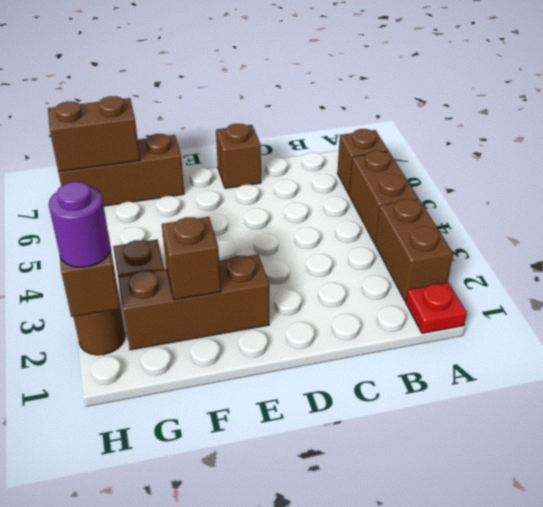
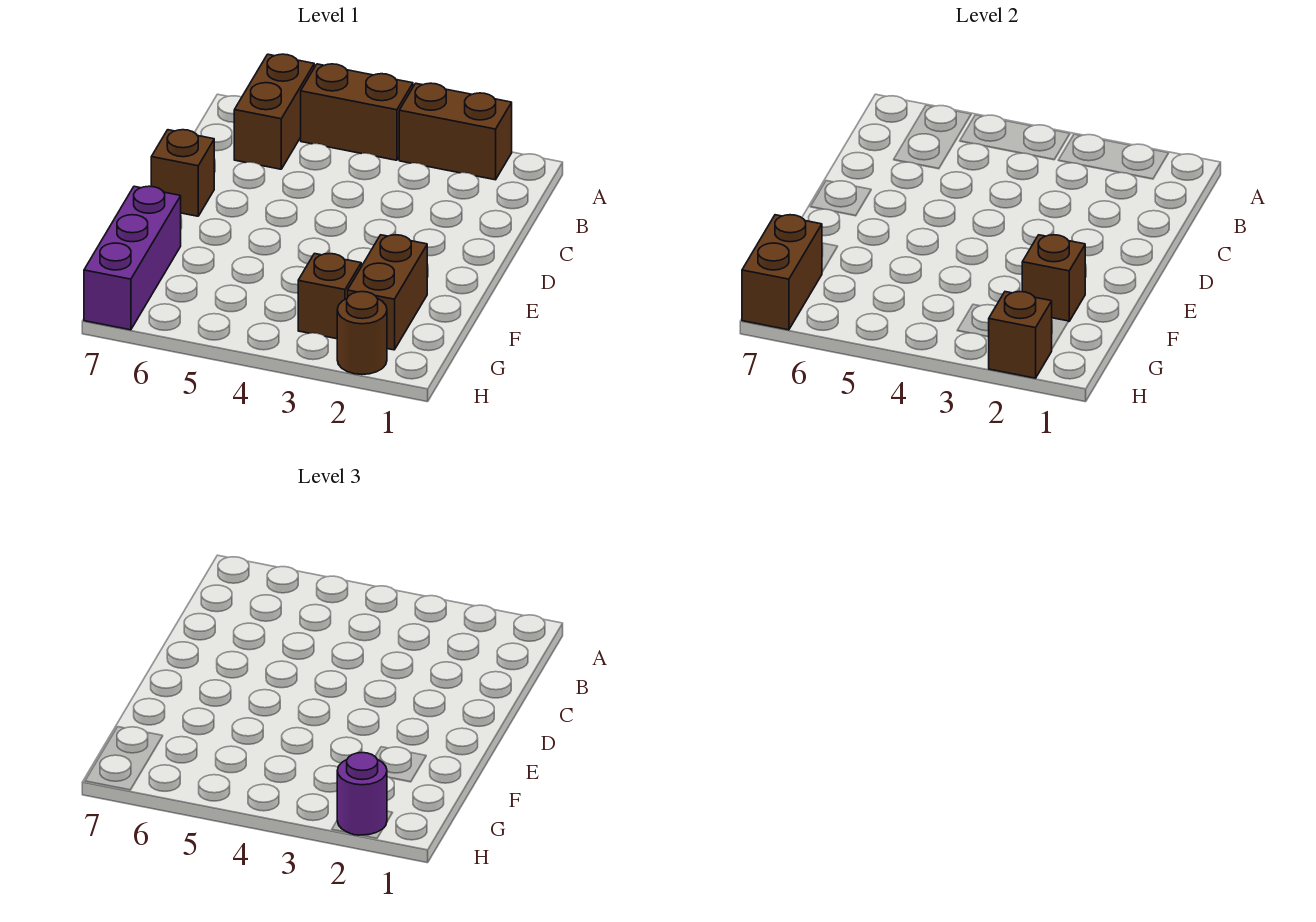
red 1x1 plate [406,283,467,333] -> none
brown 1x1 brick [337,129,388,194] -> brown 1x2 brick [234,54,314,169]
brown 1x3 brick [118,254,269,350] -> brown 1x2 brick [348,235,427,350]
brown 1x3 brick [58,134,184,206] -> purple 1x3 brick [84,186,181,330]

